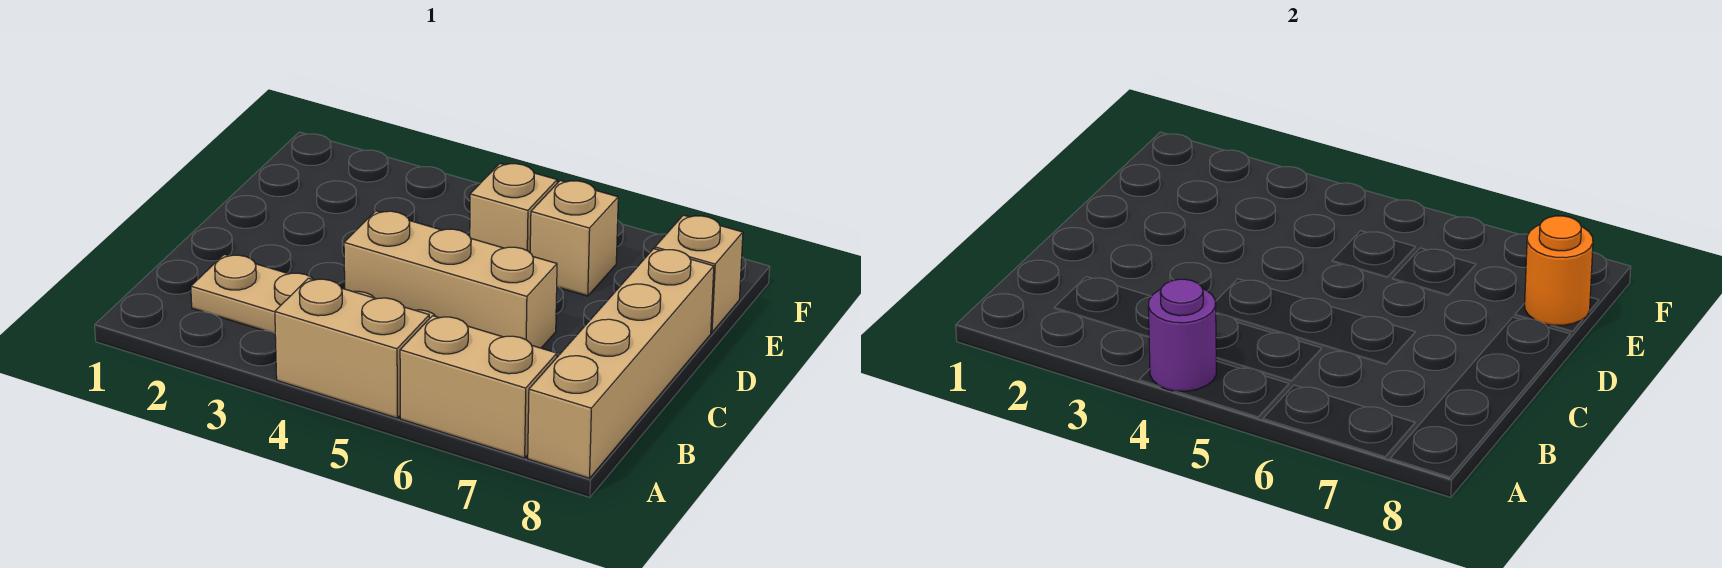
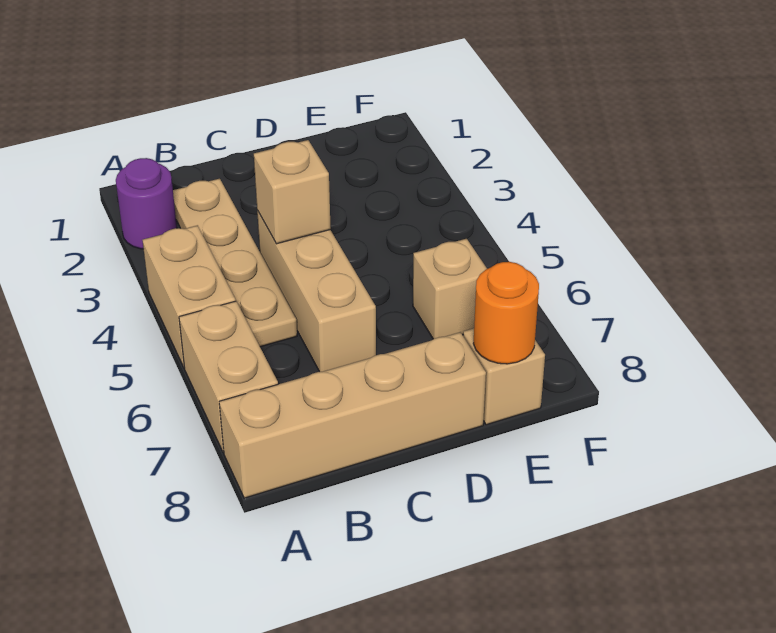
purple 1x1 round brick [1148,279,1216,391] -> purple 1x1 round brick moved to [116,158,177,249]
tan 1x1 brick [470,164,557,252] -> tan 1x1 brick moved to [254,140,331,244]

